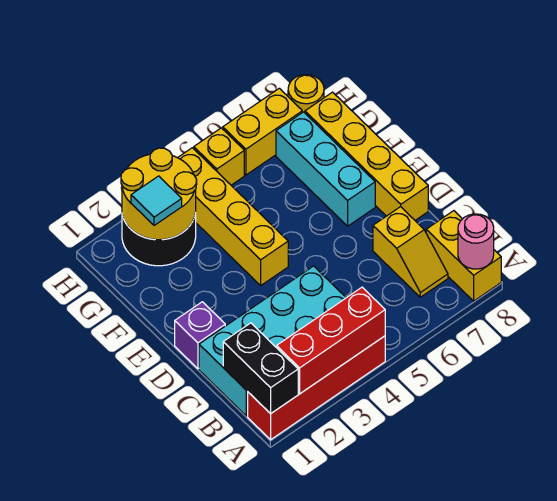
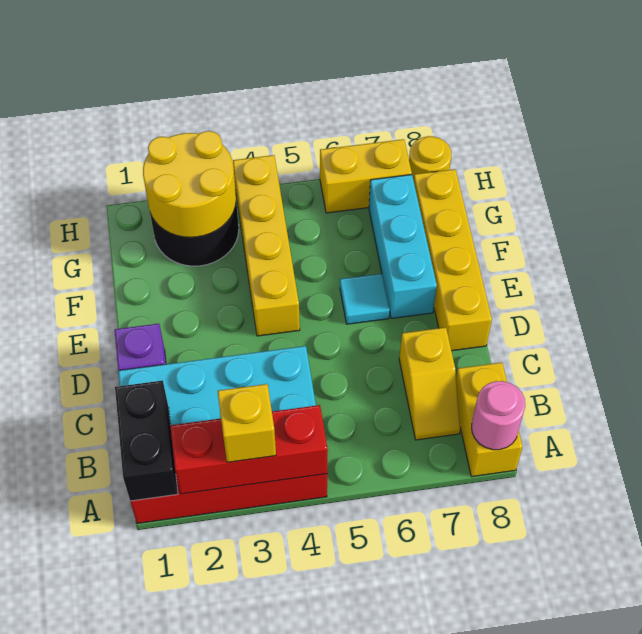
cyan 1x1 tile [131,176,182,225] -> cyan 1x1 tile moved to [340,274,390,324]
yellow 1x1 brick [194,128,244,185] -> yellow 1x1 brick moved to [218,384,276,462]

